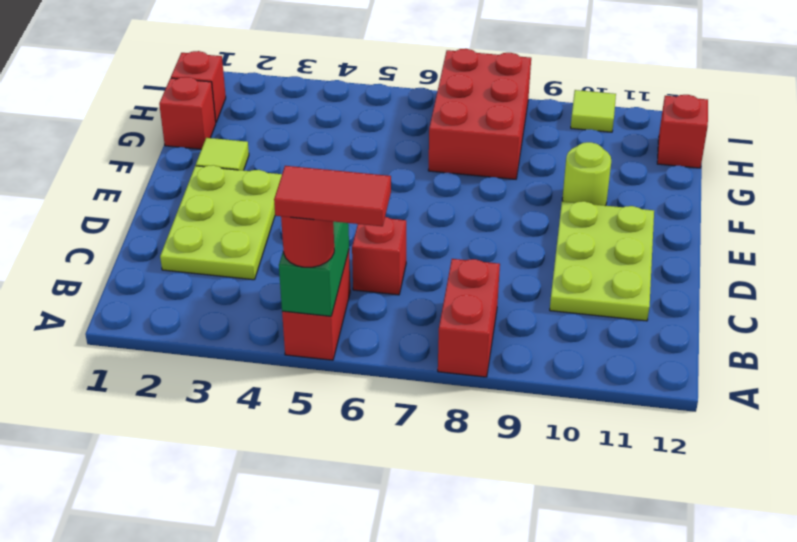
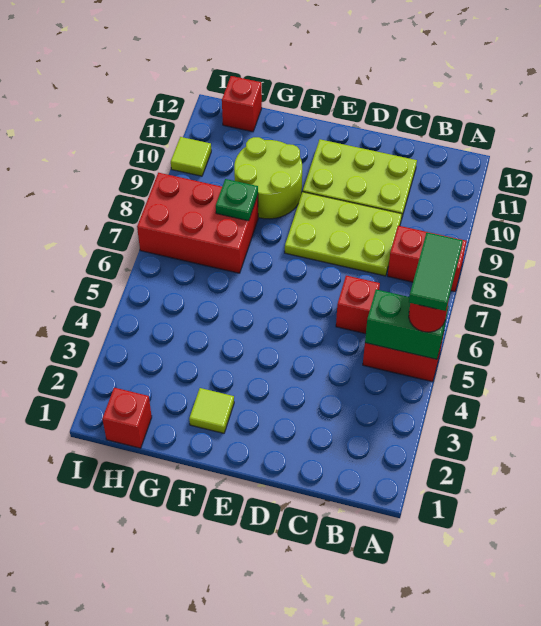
red 1x2 tile [274,166,391,226] -> green 1x2 tile [409,233,463,311]
lime 2x3 plate [160,165,282,280] -> lime 2x3 plate moved to [285,192,402,276]
lime 1x1 round brick [562,142,611,206] -> lime 2x2 round brick [234,137,302,219]
red 1x1 brick [159,77,216,149] -> none
none -> green 1x1 plate [216,179,258,221]

